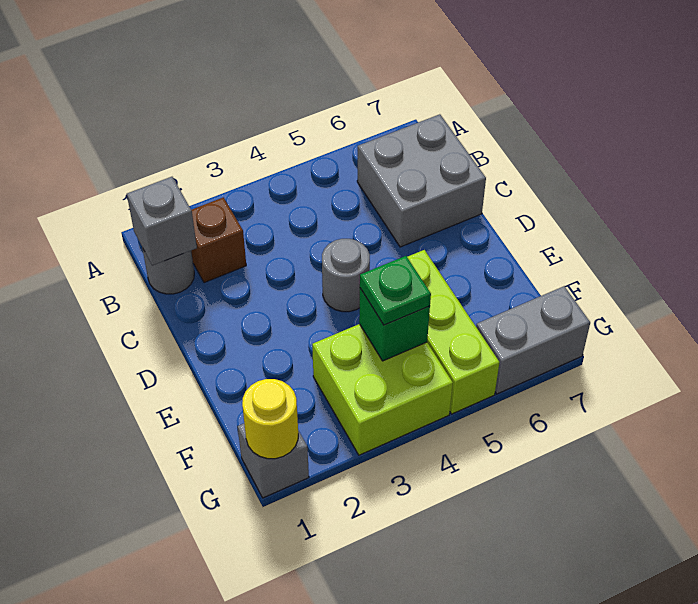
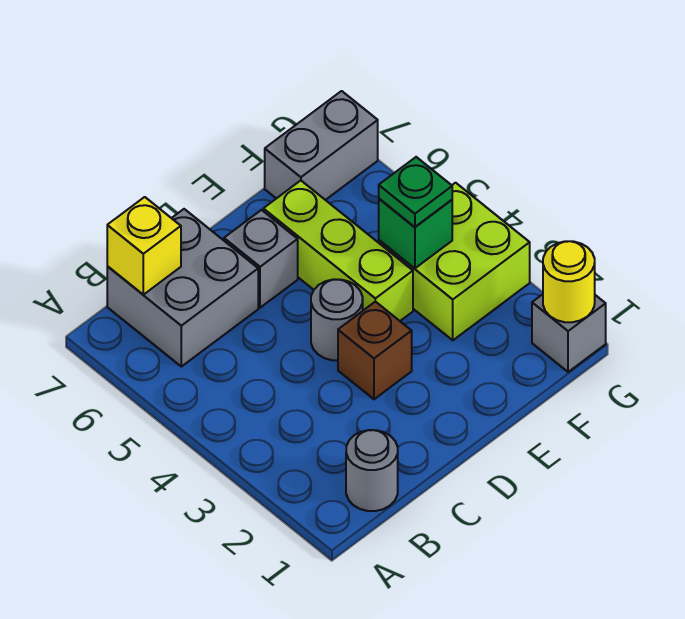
grey 1x1 brick [127,177,197,266] -> grey 1x1 brick moved to [224,210,298,308]
brown 1x1 brick [191,197,246,283] -> brown 1x1 brick moved to [338,302,412,399]
none -> yellow 1x1 brick [107,197,181,295]
lime 1x3 brick [407,250,500,414] -> lime 1x3 brick turned to [263,181,413,321]
grey 1x2 brick [476,286,590,394] -> grey 1x2 brick turned to [265,91,378,200]

